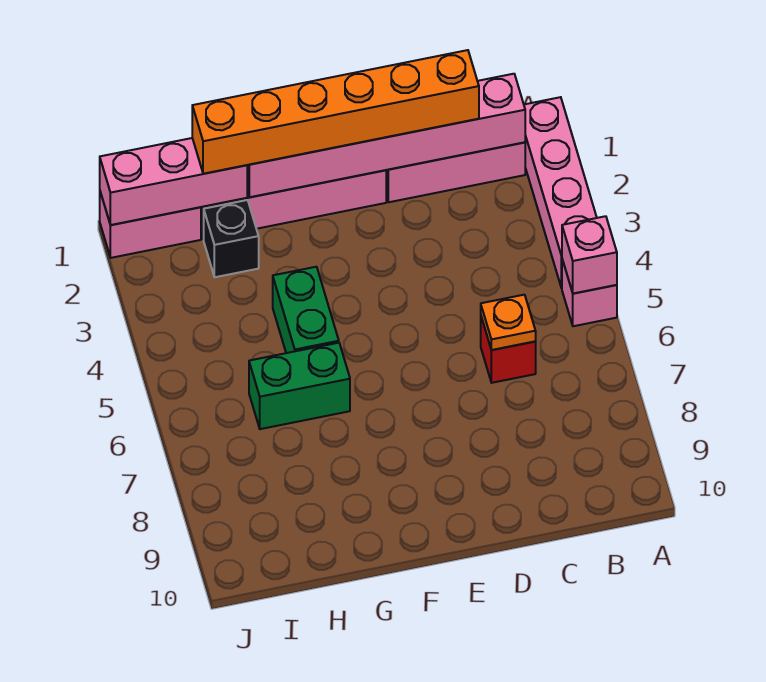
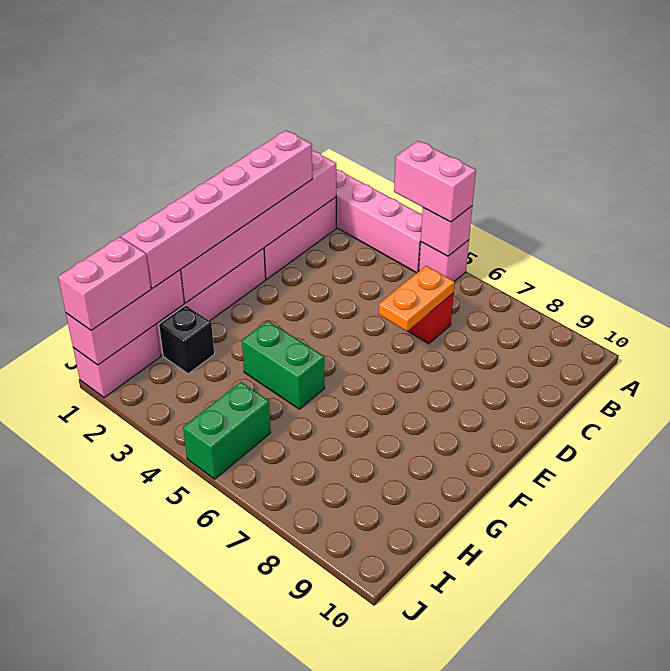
none -> pink 1x2 brick [394,141,476,222]
orange 1x6 brick [192,50,479,174] -> pink 1x6 brick [121,130,312,288]
orange 1x1 plate [481,295,536,350] -> orange 1x2 plate [378,266,455,331]
green 1x2 brick [249,343,350,429] -> green 1x2 brick moved to [183,382,271,479]
none -> pink 1x2 brick [58,237,151,330]

